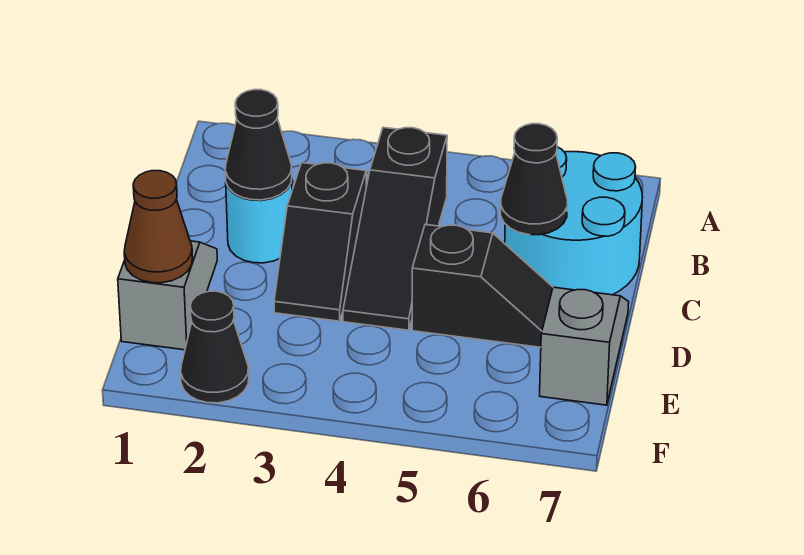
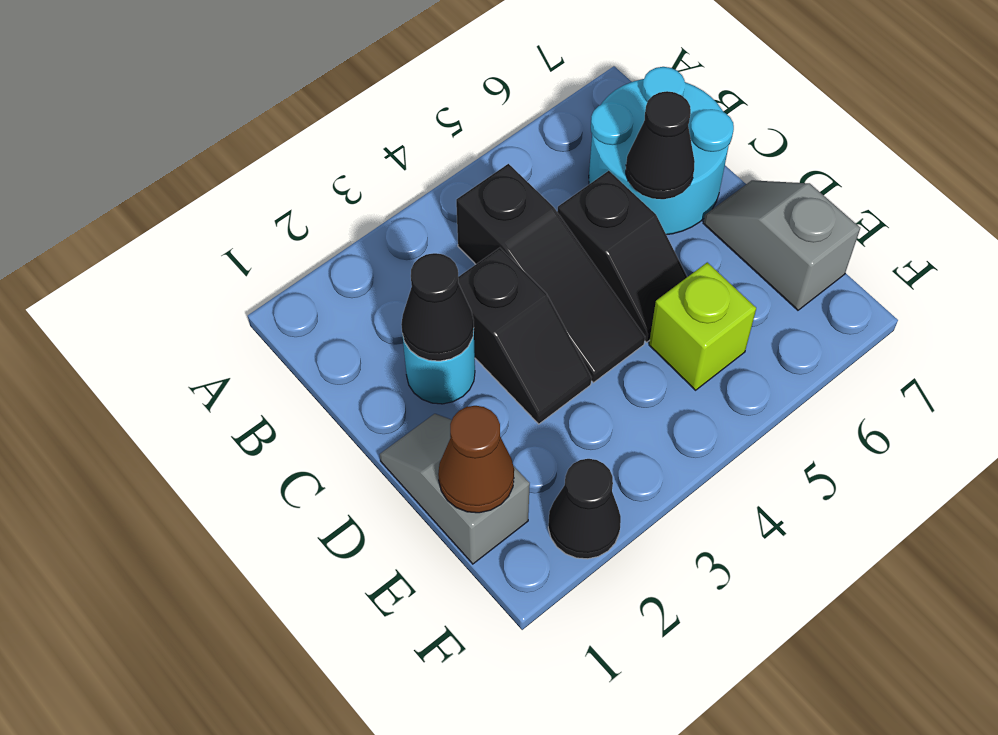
black 1x2 slope [412,224,553,347] -> black 1x2 slope turned to [557,171,687,342]
none -> lime 1x1 brick [649,262,756,390]

